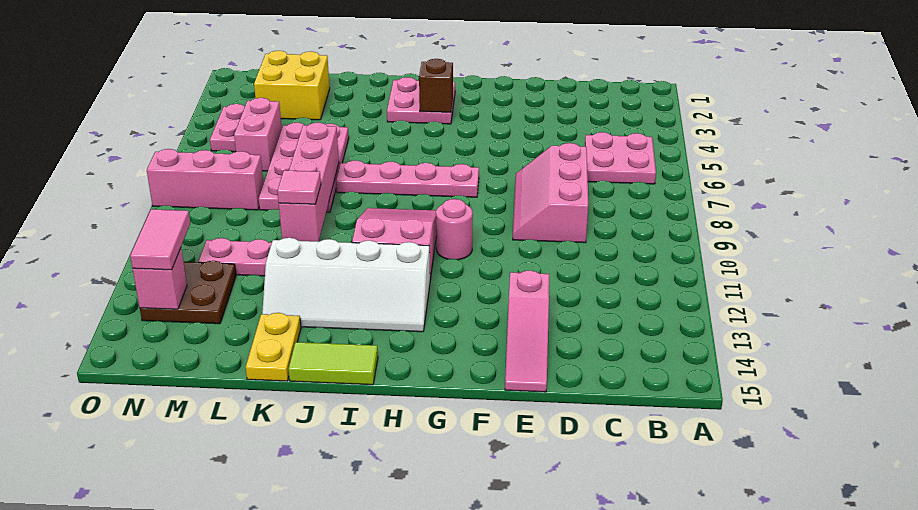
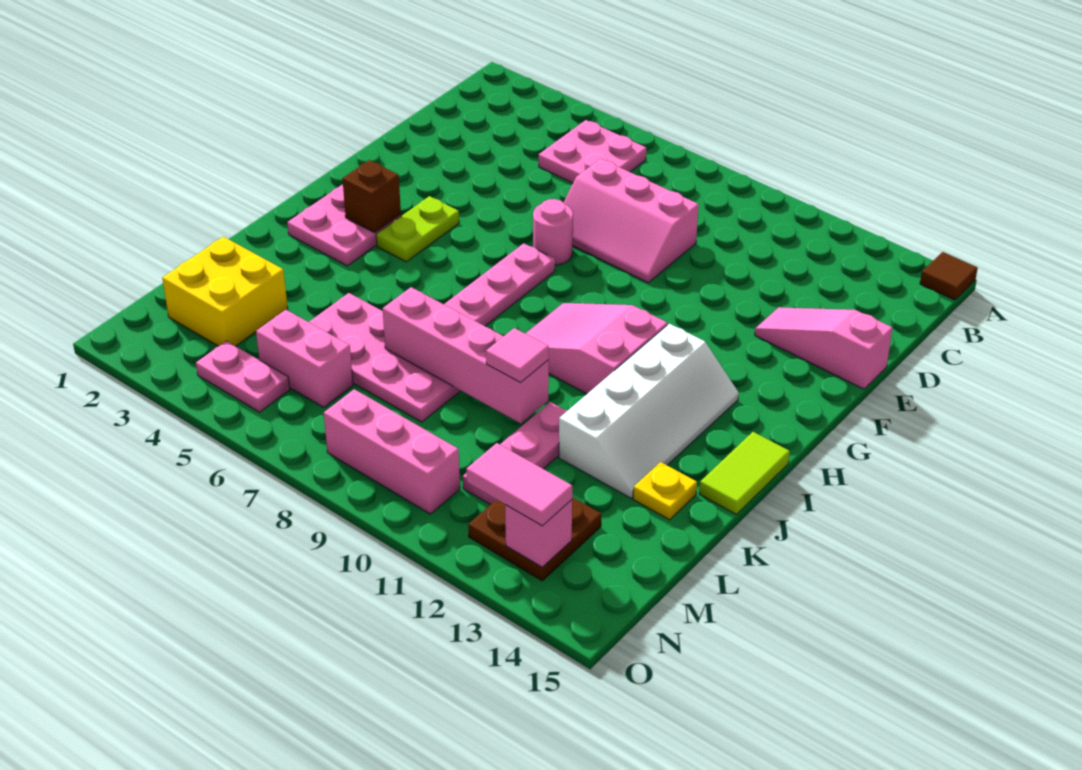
none -> brown 1x1 tile [920,252,978,300]
pink 1x3 slope [505,270,549,392] -> pink 1x3 slope turned to [755,307,893,389]
none -> lime 1x2 plate [376,196,459,262]
pink 1x1 round brick [436,199,473,260] -> pink 1x1 round brick moved to [533,199,573,265]
yellow 1x2 plate [246,313,301,381] -> yellow 1x1 plate [633,462,697,520]
pink 1x3 brick [147,149,263,210] -> pink 1x3 brick turned to [324,389,460,514]

